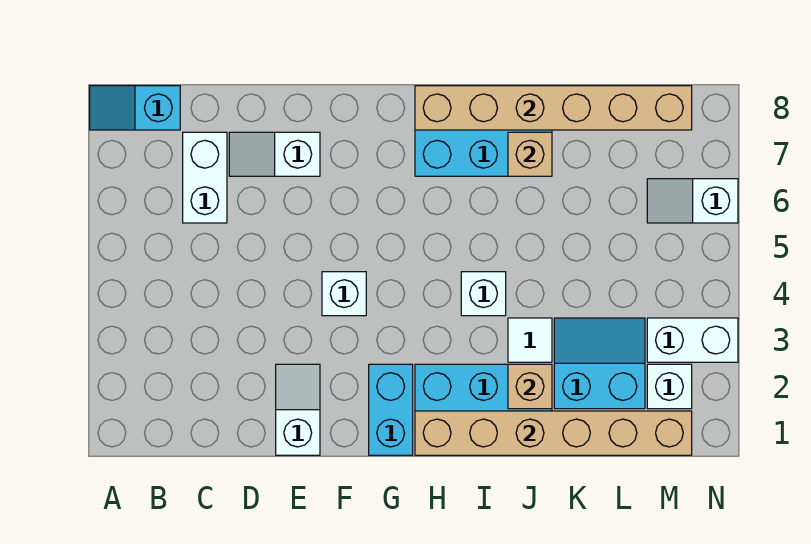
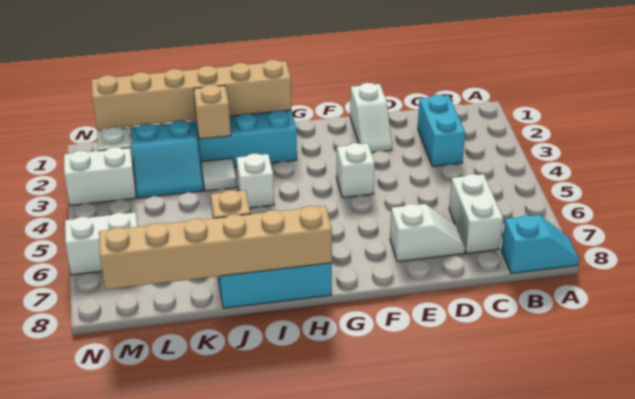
cyan 1x2 brick [369,364,413,455] -> cyan 1x2 brick moved to [418,95,465,166]
white 1x2 slope [647,179,738,223] -> white 1x2 brick [65,212,138,275]

